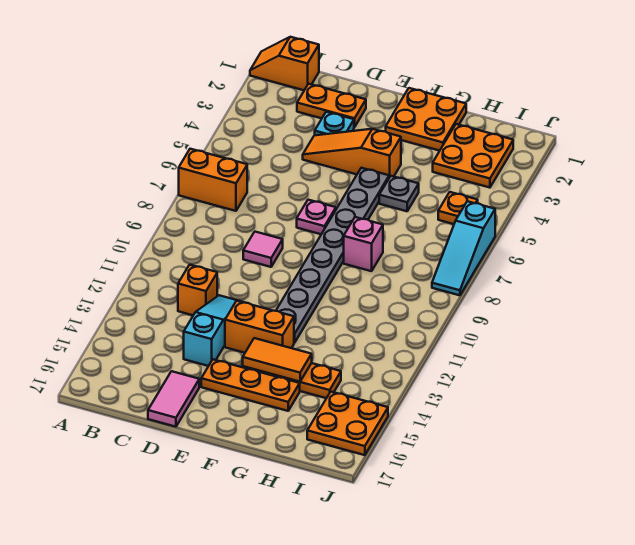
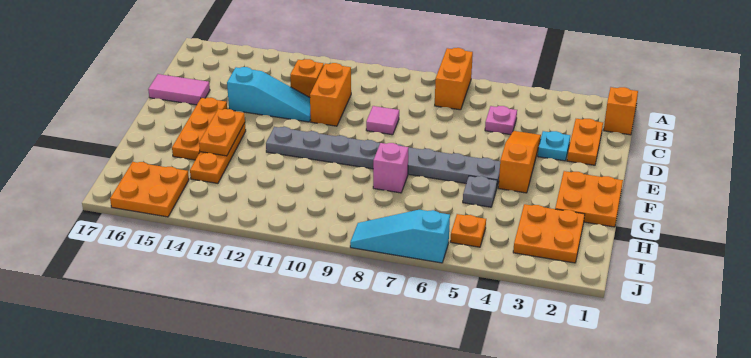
pink 1x1 plate [297,200,336,234] -> pink 1x1 plate moved to [485,106,517,135]
orange 1x2 brick [225,301,294,353] -> orange 1x2 brick moved to [310,63,351,126]
orange 1x2 tile [243,338,312,382] -> orange 1x2 plate [199,109,245,156]

